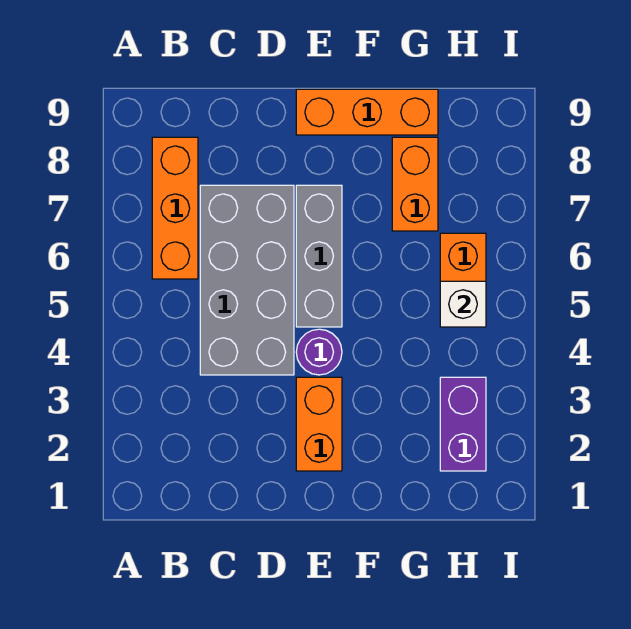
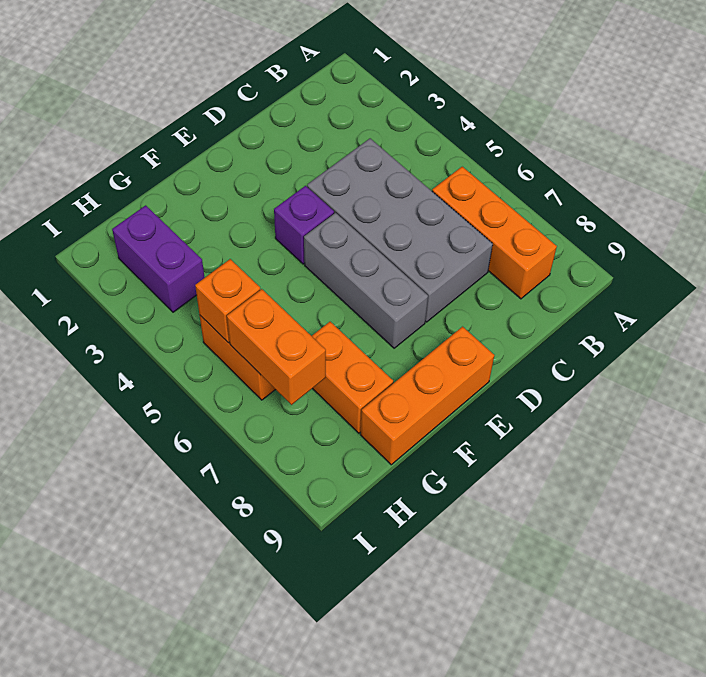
orange 1x2 brick [296,377,342,471] -> orange 1x2 brick moved to [227,289,326,405]
purple 1x1 round brick [296,329,342,375] -> purple 1x1 brick [274,186,334,264]
white 1x1 brick [440,281,486,327] -> orange 1x1 brick [195,259,260,343]

